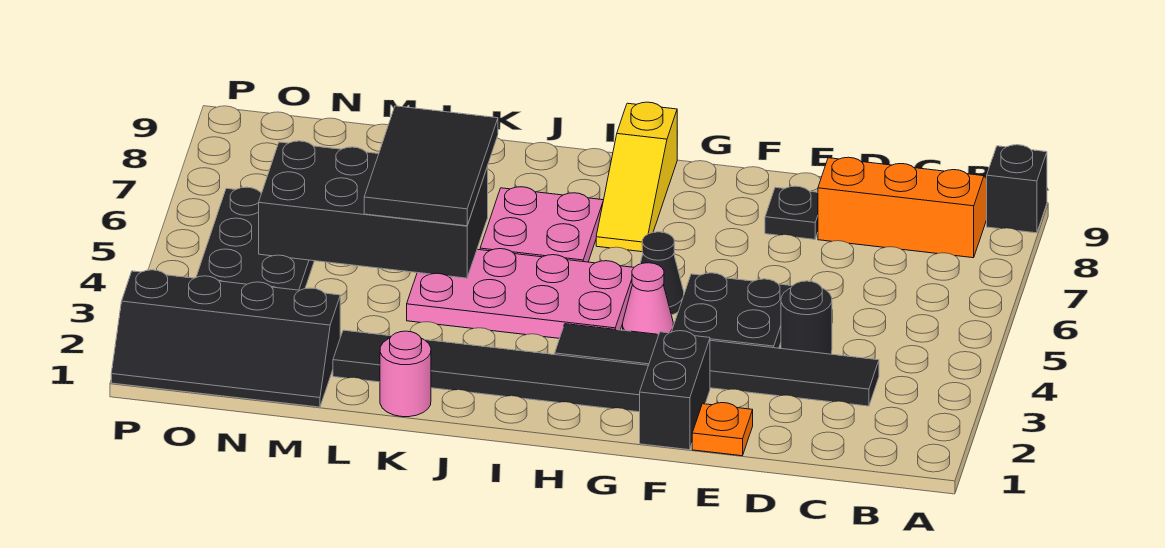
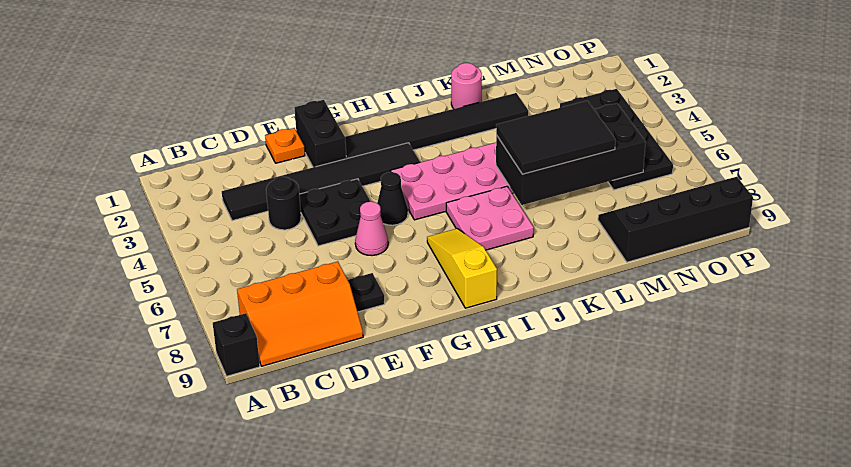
pink 1x1 cone [623,263,673,334] -> pink 1x1 cone moved to [355,202,388,256]
black 2x3 tile [364,106,498,226] -> black 2x3 tile turned to [496,101,615,174]
black 2x4 slope [111,270,340,407] -> black 2x4 slope moved to [598,177,753,262]

